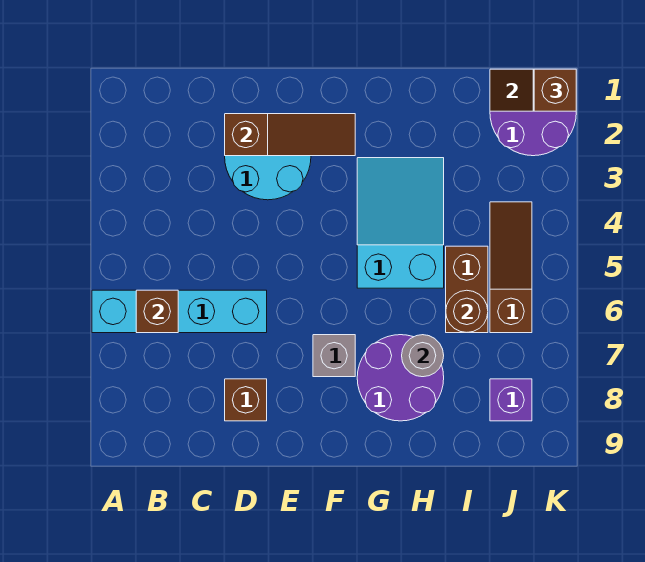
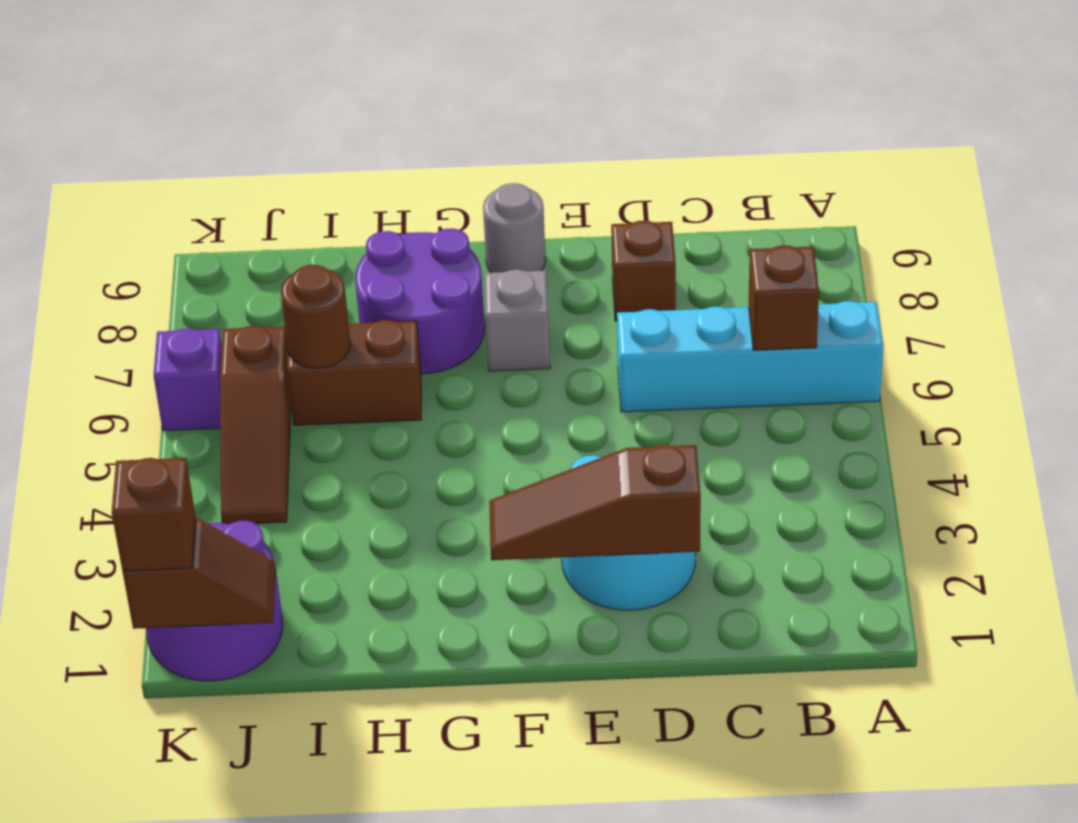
cyan 2x3 slope [357,158,444,288] -> none
grey 1x1 round brick [402,335,444,377] -> grey 1x1 round brick moved to [483,183,546,273]
brown 1x2 brick [446,246,488,333] -> brown 1x2 brick turned to [287,320,421,425]
purple 1x1 brick [490,379,532,421] -> purple 1x1 brick moved to [154,328,222,431]

